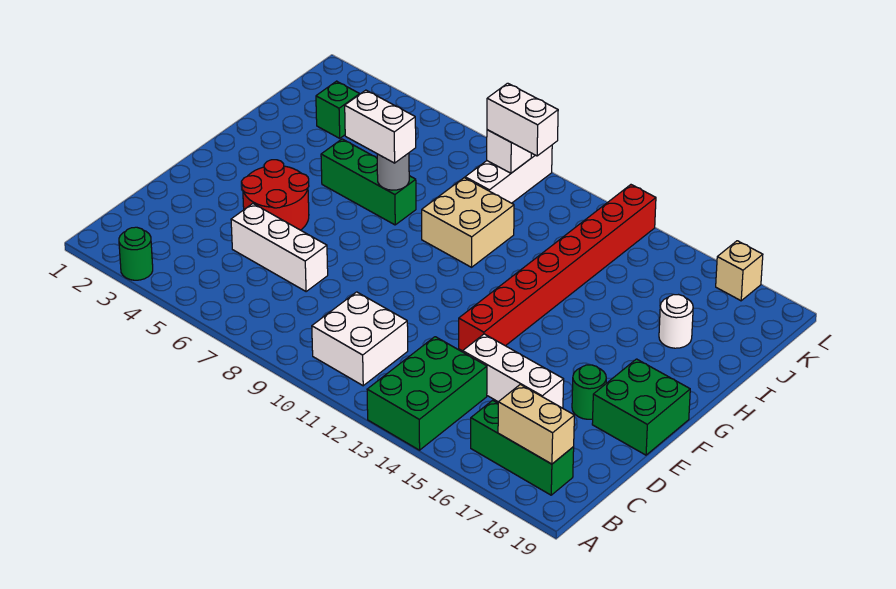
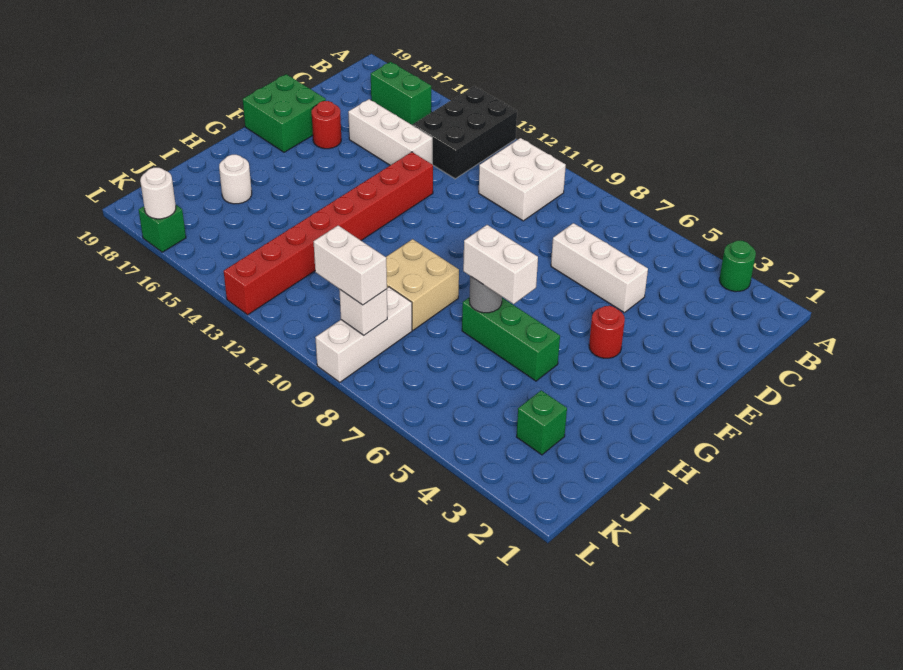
green 2x3 brick [367,337,487,450] -> black 2x3 brick [413,86,517,179]
green 1x3 brick [471,400,574,495] -> green 1x2 brick [371,62,431,125]
tan 1x2 brick [498,384,574,464] -> none
red 2x2 round brick [242,160,309,230] -> red 1x1 round brick [589,306,625,358]
green 1x1 round brick [572,365,606,419] -> red 1x1 round brick [312,101,341,149]
tan 1x1 brick [716,241,763,301] -> green 1x1 brick [139,205,186,252]
none -> white 1x1 round brick [140,168,176,219]

